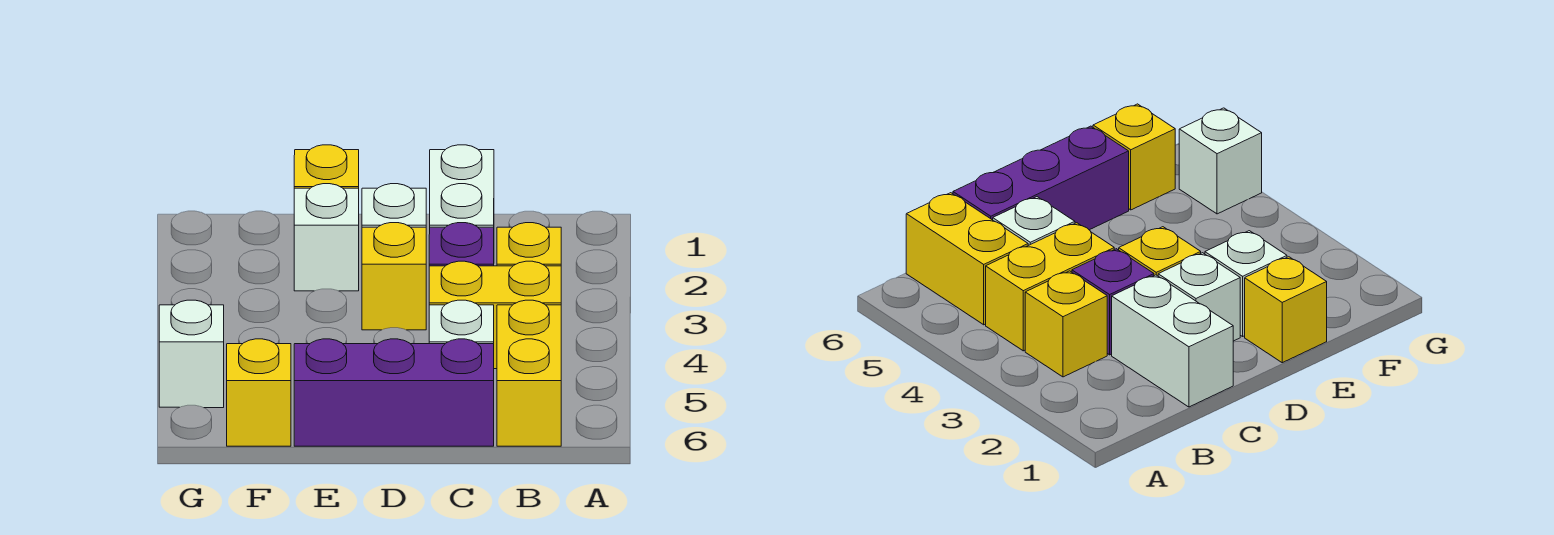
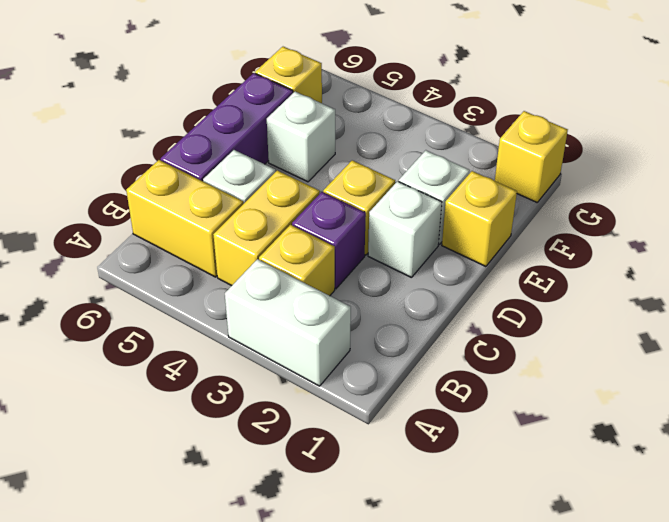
white 1x2 brick [430,145,494,227] -> white 1x2 brick moved to [225,259,351,386]
none -> yellow 1x1 brick [495,111,568,202]
white 1x1 brick [159,300,224,408] -> white 1x1 brick moved to [267,92,335,182]

